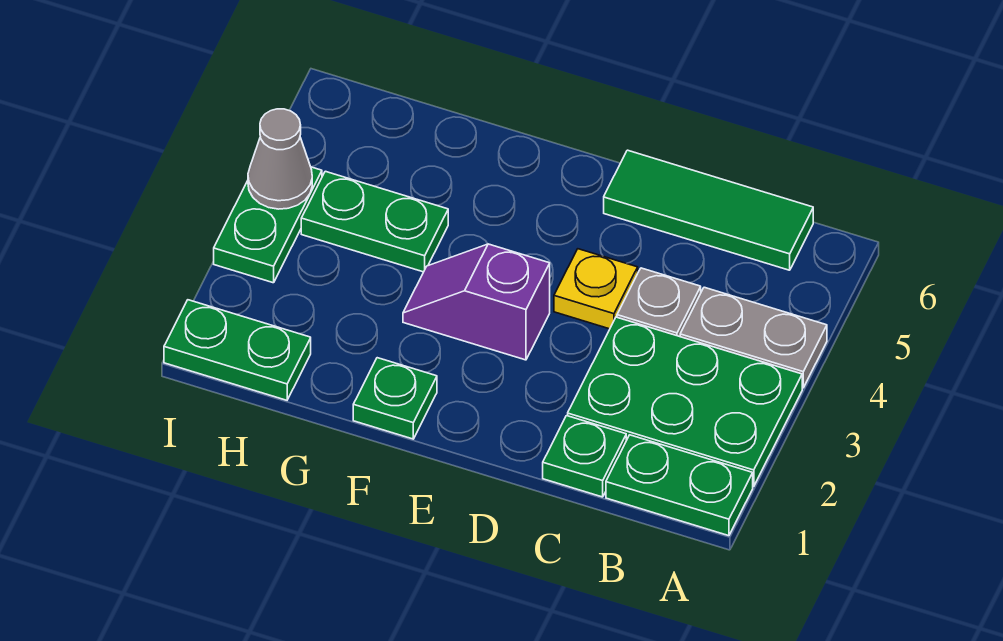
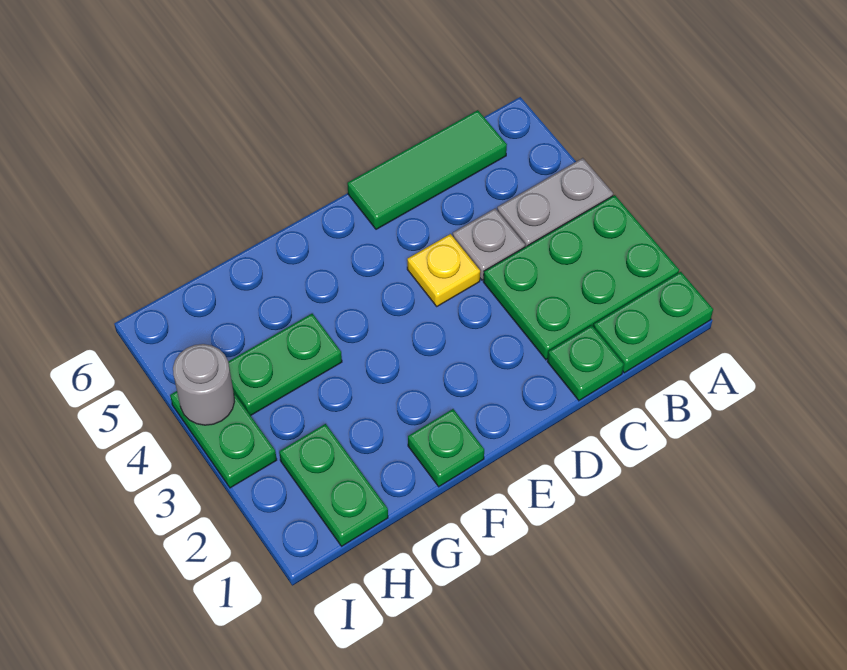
purple 1x2 slope [403,244,550,360] -> none
green 1x2 plate [164,300,311,400] -> green 1x2 plate turned to [279,424,388,546]
grey 1x1 cone [248,109,312,209] -> grey 1x1 round brick [173,344,235,425]

